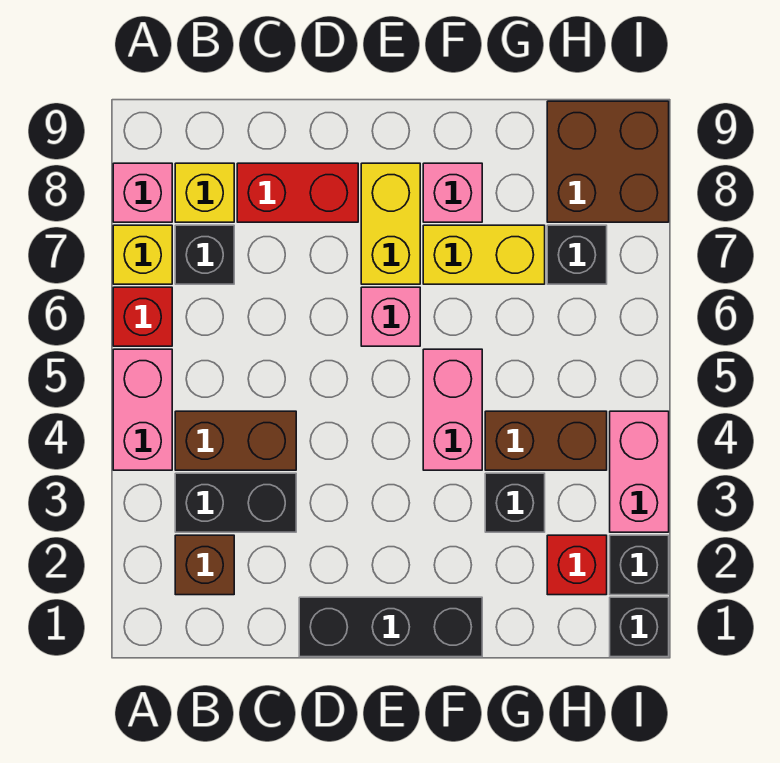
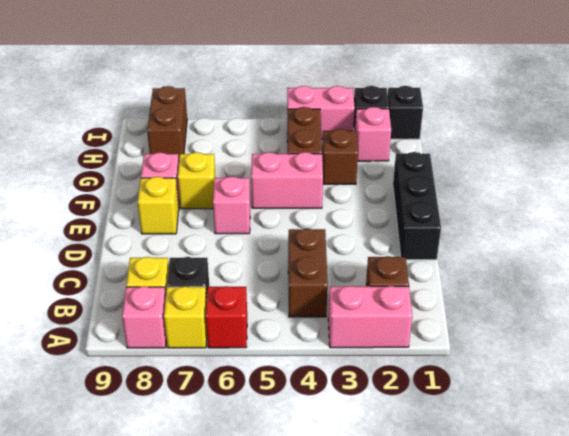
pink 1x2 brick [113,349,172,470] -> pink 1x2 brick moved to [328,286,412,348]
black 1x2 brick [175,473,296,532] -> none
red 1x2 brick [237,163,358,222] -> none
yellow 1x2 brick [361,163,420,284] -> yellow 1x1 brick [138,177,179,234]
yellow 1x2 brick [423,225,545,284] -> yellow 1x1 brick [178,152,216,209]
black 1x1 brick [485,473,545,532] -> brown 1x1 brick [322,129,358,184]
red 1x1 brick [547,535,607,595] -> pink 1x1 brick [355,107,391,161]
black 1x1 brick [547,225,607,284] -> none
brown 2x2 brick [547,101,669,222] -> brown 1x2 brick [147,86,187,159]

